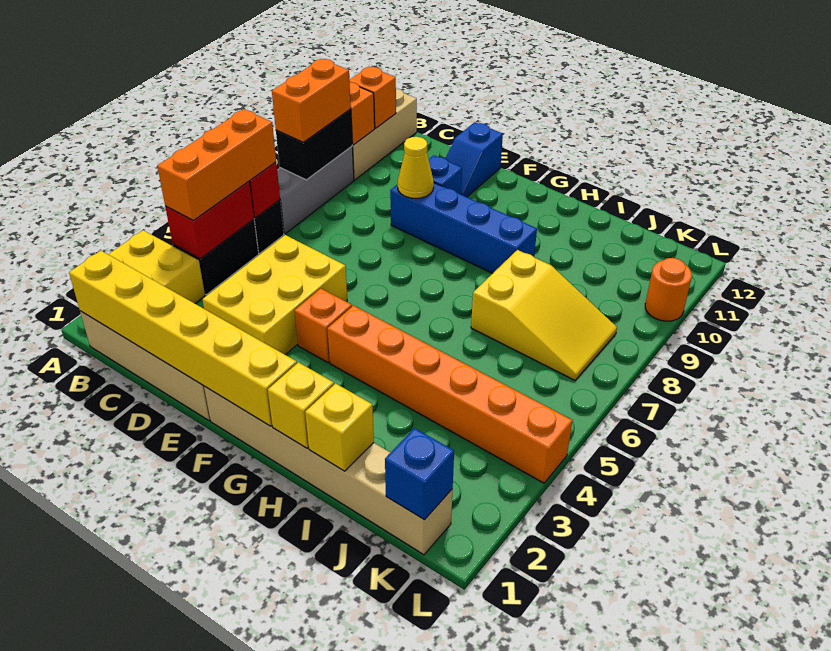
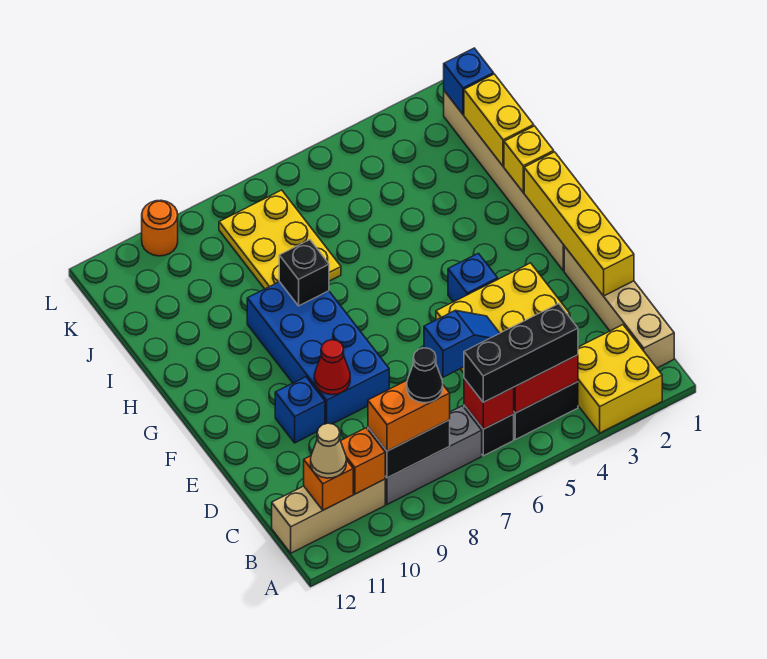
yellow 1x6 brick [69,251,297,426] -> yellow 1x4 brick [524,152,634,296]
orange 1x3 brick [157,109,276,220] -> black 1x3 brick [464,304,578,402]
none -> black 1x1 cone [407,348,443,403]
none -> tan 1x1 cone [311,423,346,478]
blue 1x4 brick [390,183,537,273] -> blue 2x4 brick [247,282,389,424]
yellow 1x1 cone [398,137,434,198] -> red 1x1 cone [314,340,350,395]
blue 1x2 slope [445,122,503,197] -> blue 1x2 slope moved to [424,311,500,377]
orange 1x1 brick [294,288,352,363] -> blue 1x1 brick [448,253,498,302]
orange 1x6 brick [327,306,572,483] -> none
none -> black 1x1 brick [279,240,329,306]
yellow 1x1 brick [305,383,374,471] -> yellow 1x2 brick [464,74,534,166]
yellow 2x3 slope [471,250,617,380] -> yellow 2x3 plate [219,190,341,289]

